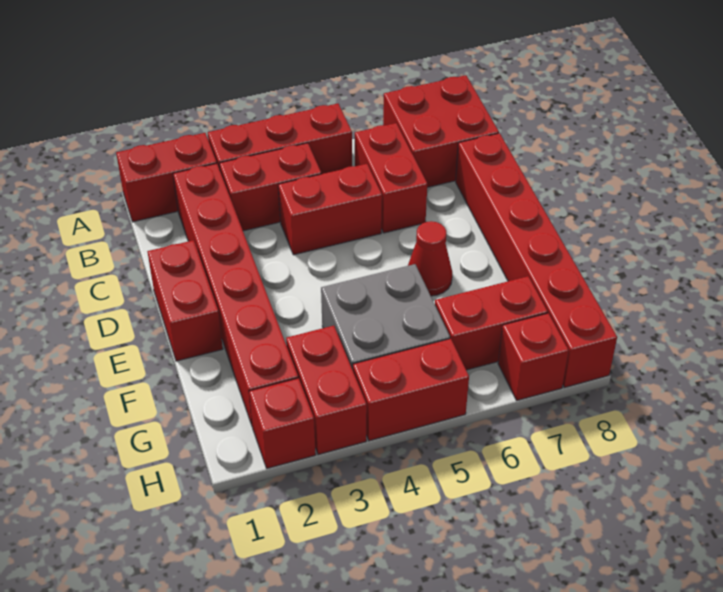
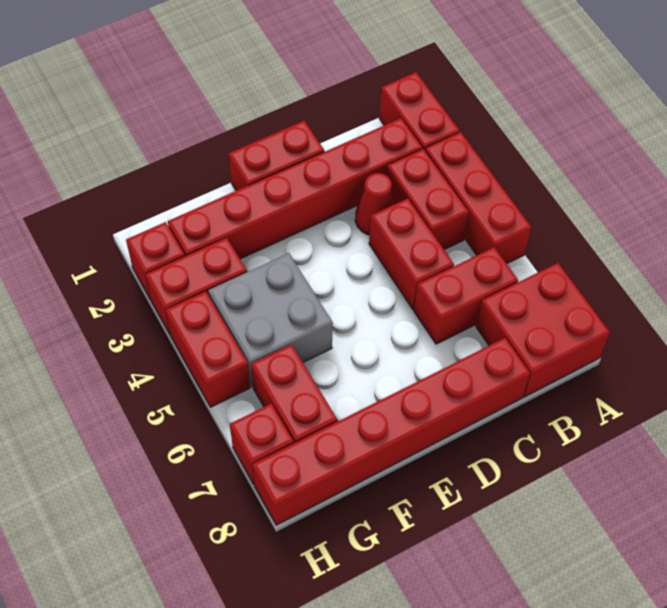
red 1x1 cone [408,221,452,296] -> red 1x1 cone moved to [355,173,394,235]

